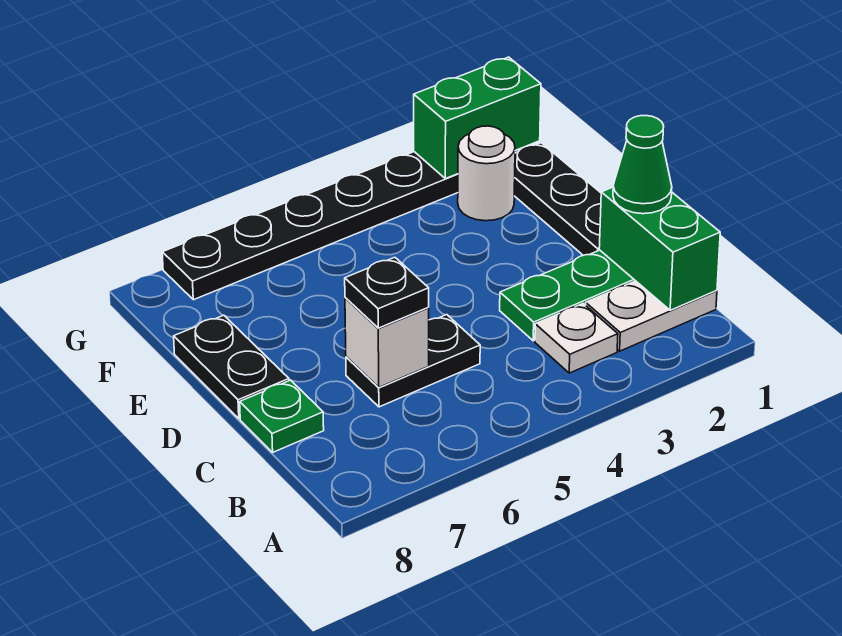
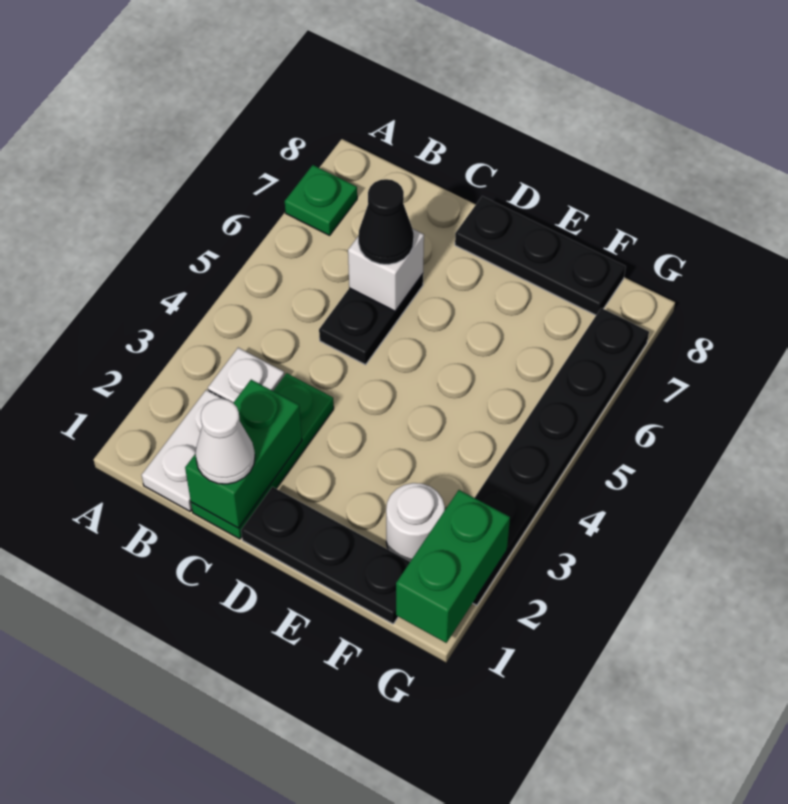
green 1x2 brick [599,187,720,310] -> green 1x2 brick turned to [185,380,302,528]
green 1x1 cone [613,116,672,214] -> white 1x1 cone [195,399,255,484]
black 1x1 plate [345,257,429,328] -> black 1x1 cone [358,179,414,264]
green 1x1 plate [240,380,324,452] -> green 1x1 plate moved to [285,165,357,235]
black 1x2 plate [174,315,289,418] -> black 1x3 plate [455,196,626,315]

